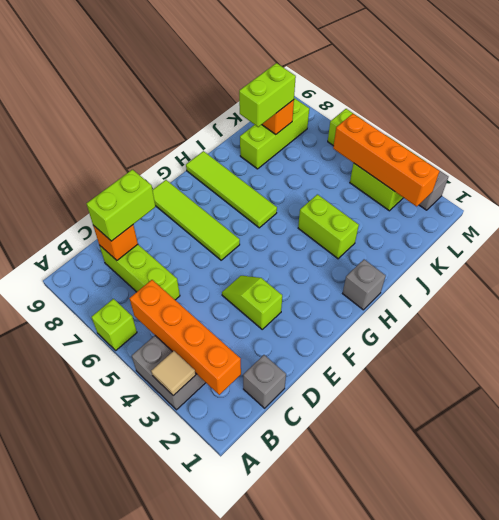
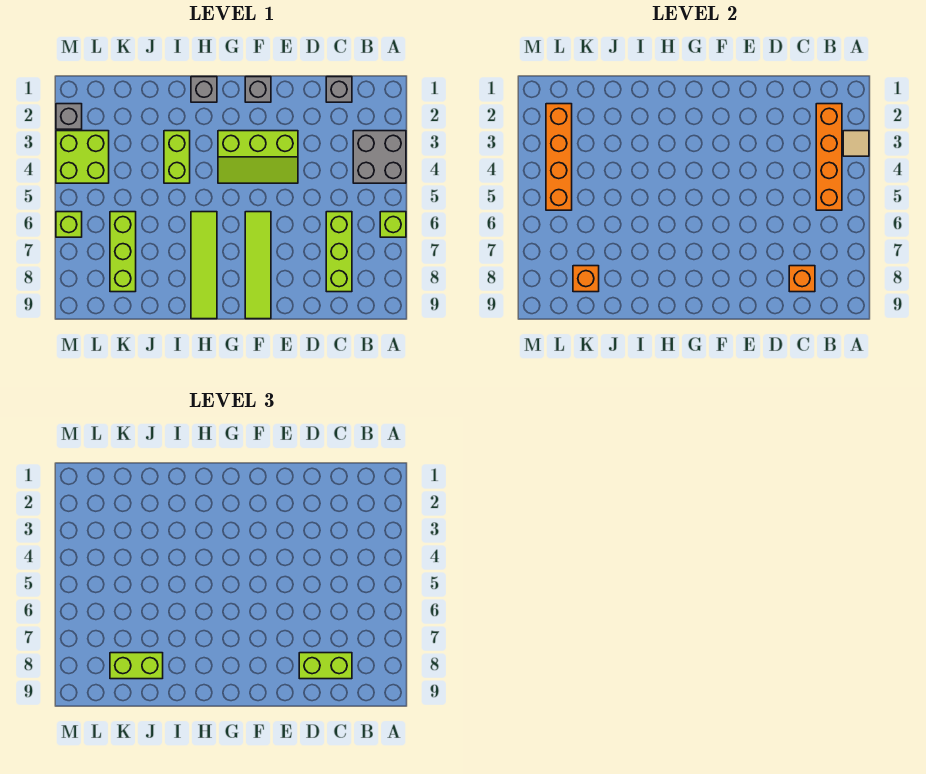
lime 1x2 slope [222,276,282,329] -> lime 2x3 slope [218,131,298,183]
none -> grey 1x1 brick [245,77,271,102]
lime 1x3 brick [240,98,309,169] -> lime 1x3 brick turned to [110,212,136,292]

